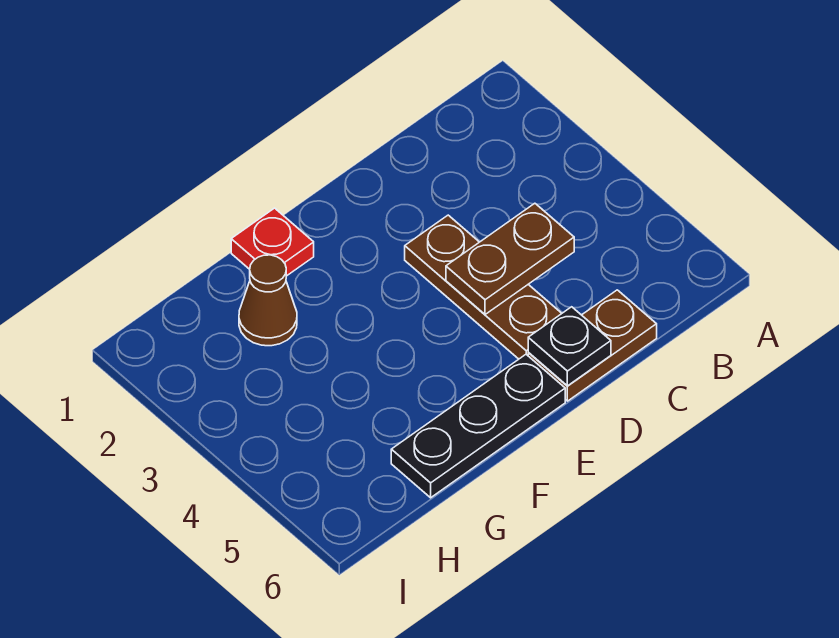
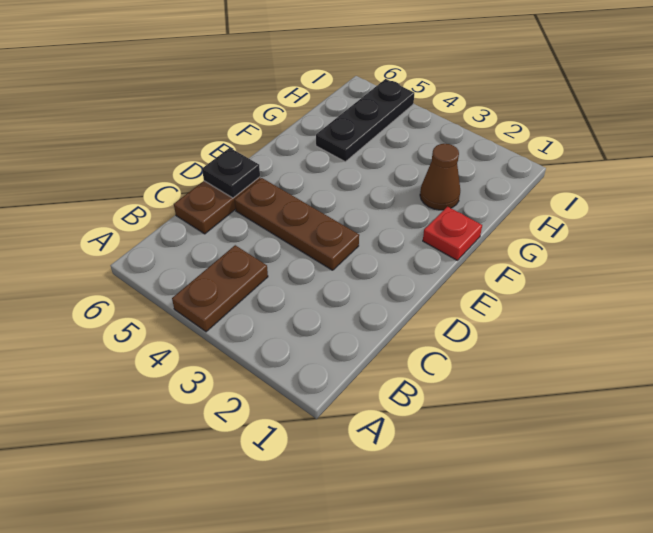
brown 1x2 plate [446,203,574,314] -> brown 1x2 plate moved to [172,245,268,332]
black 1x3 plate [391,355,565,498] -> black 1x3 plate moved to [316,79,414,162]

